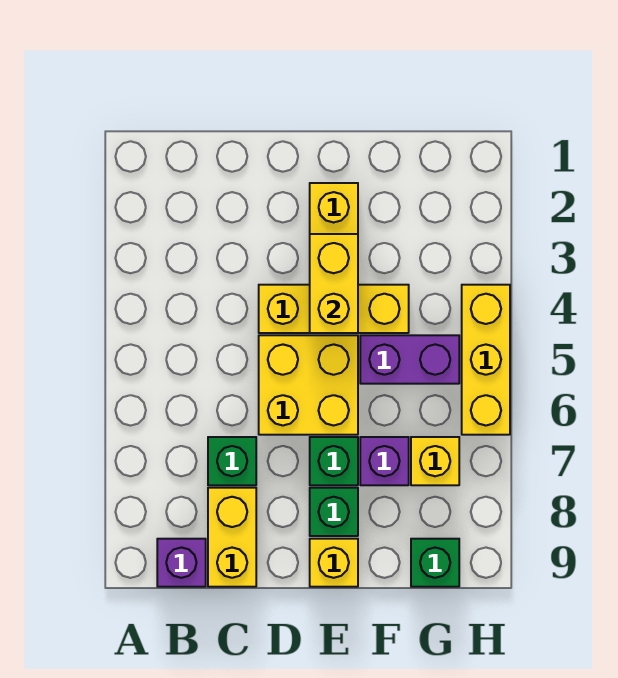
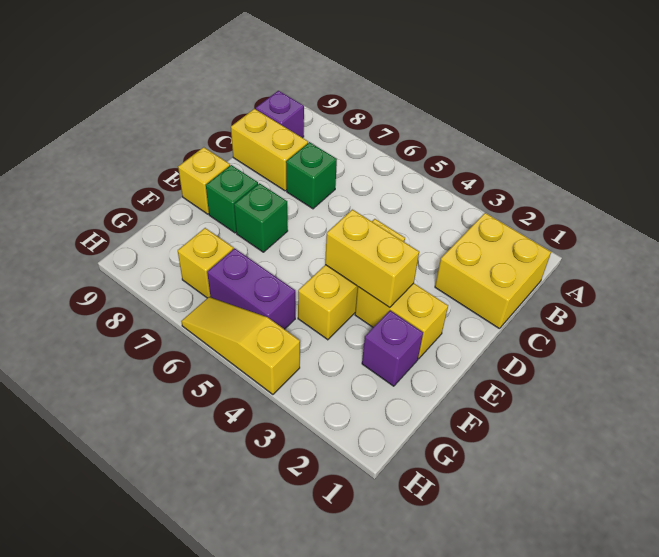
yellow 2x2 brick [259,335,358,435] -> yellow 2x2 brick moved to [435,213,551,329]
purple 1x2 brick [360,335,459,384] -> purple 1x2 brick turned to [207,248,295,329]
purple 1x1 brick [360,437,409,485] -> purple 1x1 brick moved to [362,311,423,386]
green 1x1 brick [411,539,459,587] -> none
yellow 1x3 brick [462,285,510,435] -> yellow 1x3 slope [181,297,300,394]

